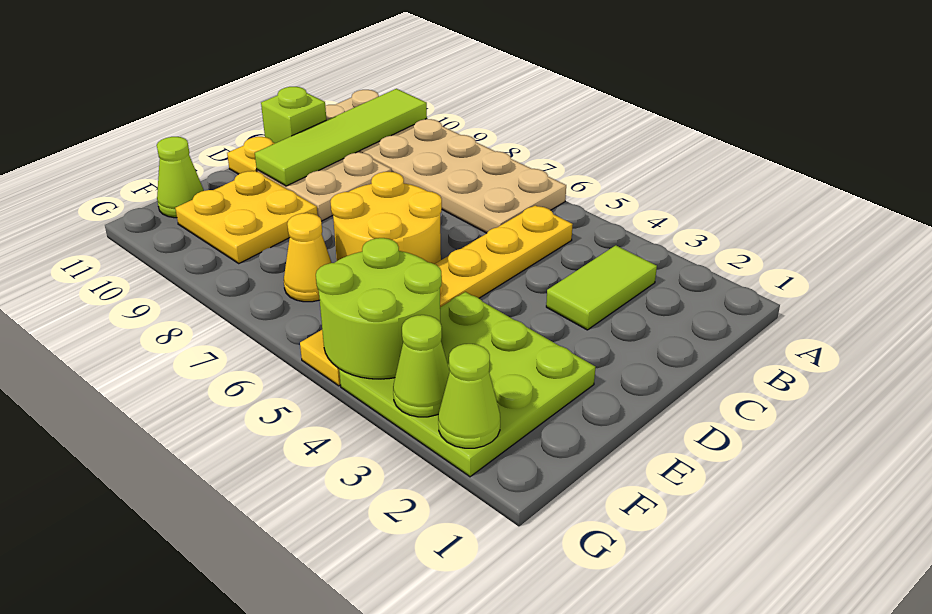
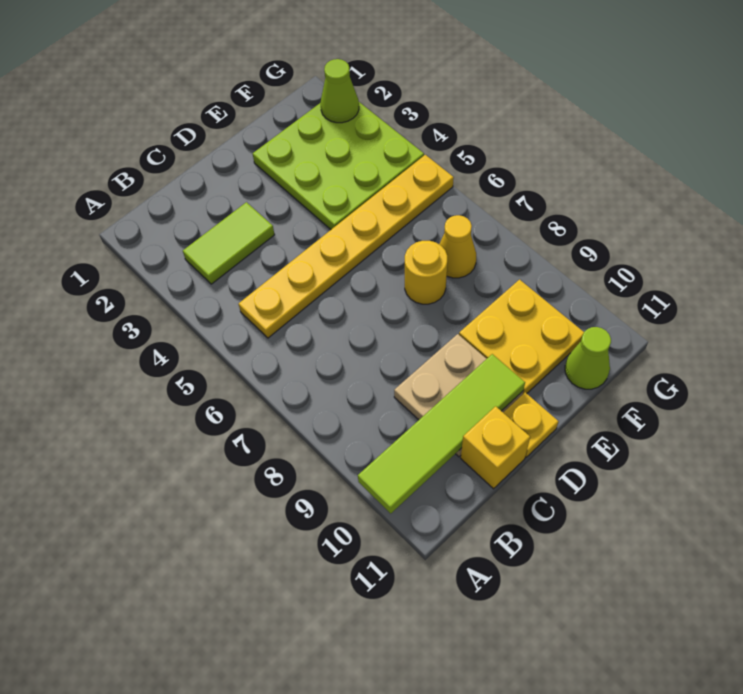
tan 2x6 plate [325,90,566,233] -> none
lime 1x1 brick [261,87,326,143] -> yellow 1x1 brick [461,406,530,489]
yellow 2x2 round brick [330,172,442,264] -> yellow 1x1 round brick [405,241,447,304]
lime 2x2 round brick [316,238,442,379] -> none
lime 1x1 cone [393,315,450,417] -> none

